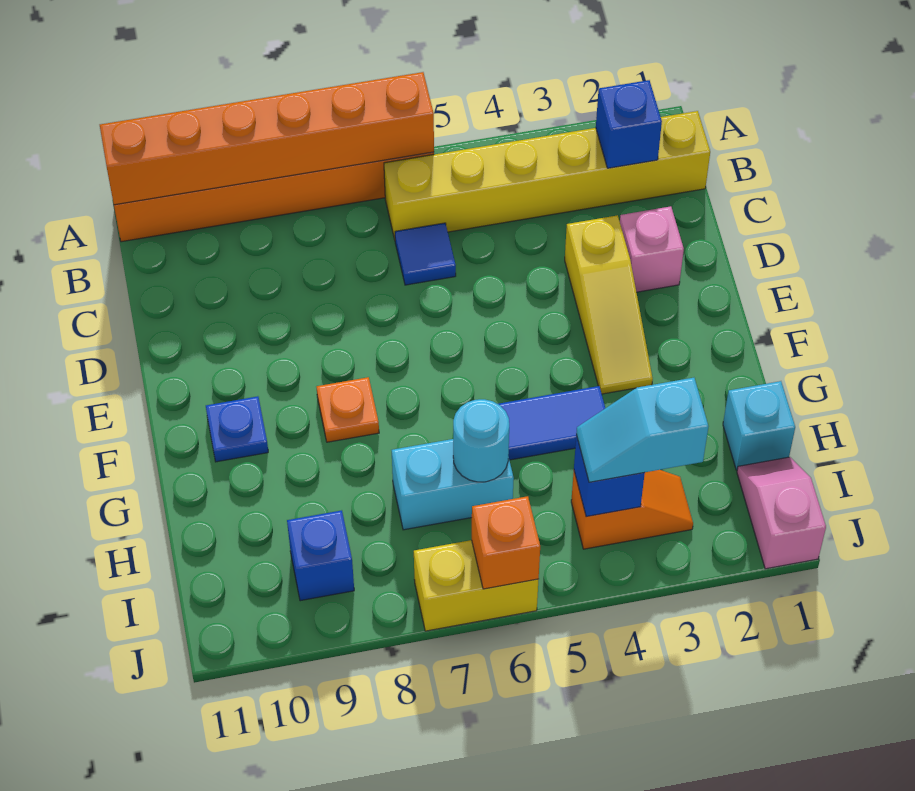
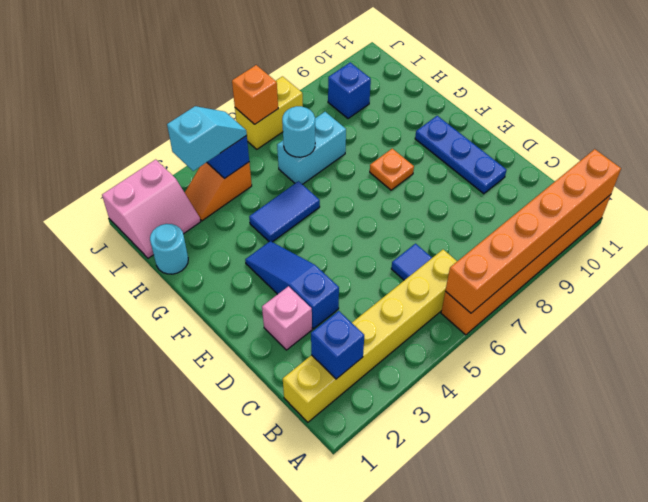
yellow 1x3 slope [565,215,653,394] -> blue 1x3 slope [245,241,339,329]
blue 1x1 plate [206,396,268,462] -> blue 1x3 plate [415,116,507,194]
cyan 1x1 brick [723,381,795,470] -> cyan 1x1 round brick [150,224,188,274]
pink 1x2 slope [737,457,826,569] -> pink 2x2 slope [102,159,201,258]

